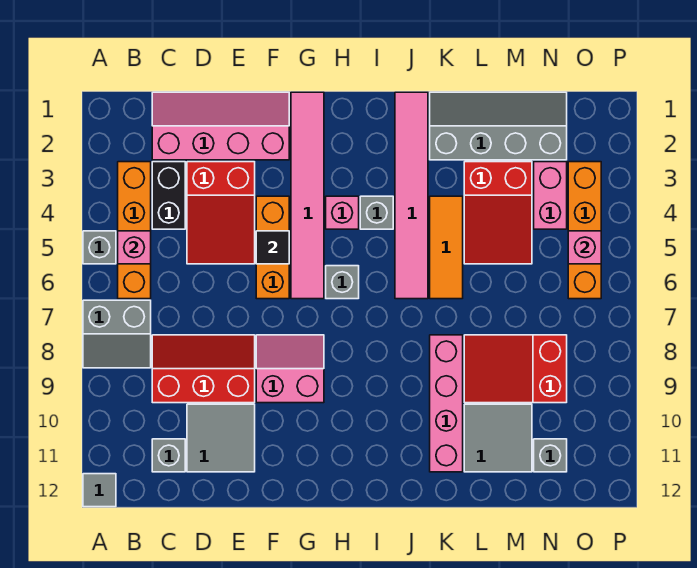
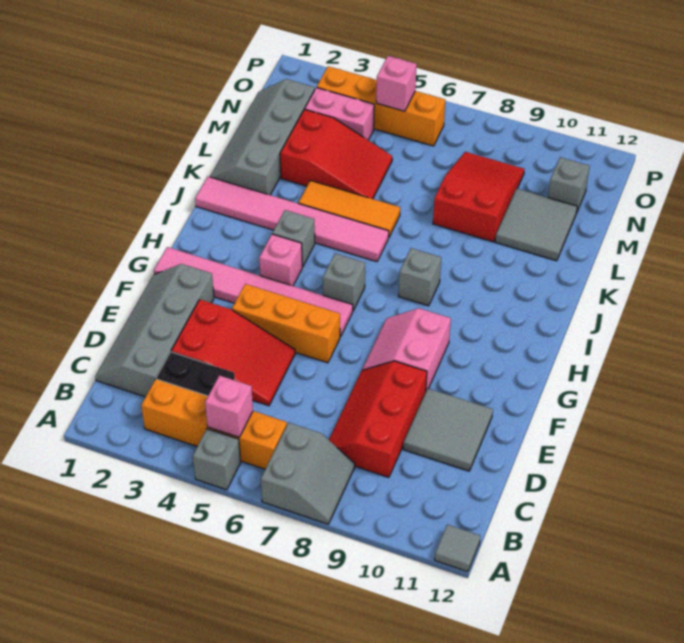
pink 2x4 slope [152,92,289,160] -> grey 2x4 slope [95,264,214,397]
grey 1x1 brick [152,439,185,472] -> grey 1x1 brick moved to [399,248,441,306]
black 1x1 tile [256,231,289,264] -> none
pink 1x4 brick [430,335,463,472] -> none
red 2x3 slope [464,335,567,403] -> red 2x3 slope turned to [433,152,525,242]

